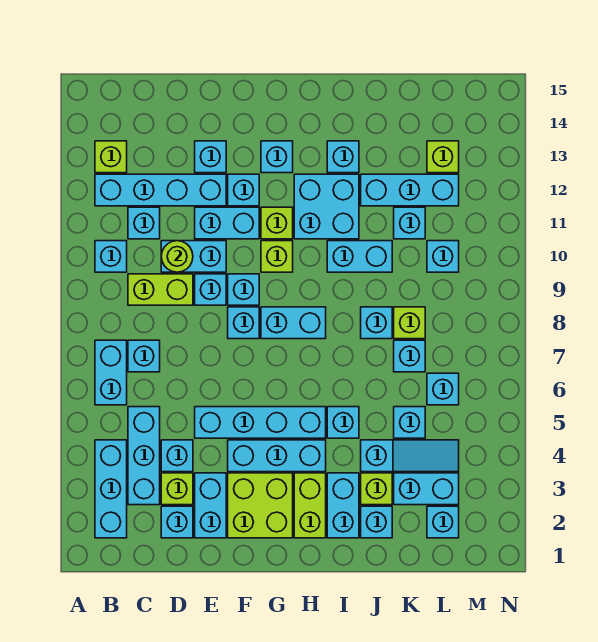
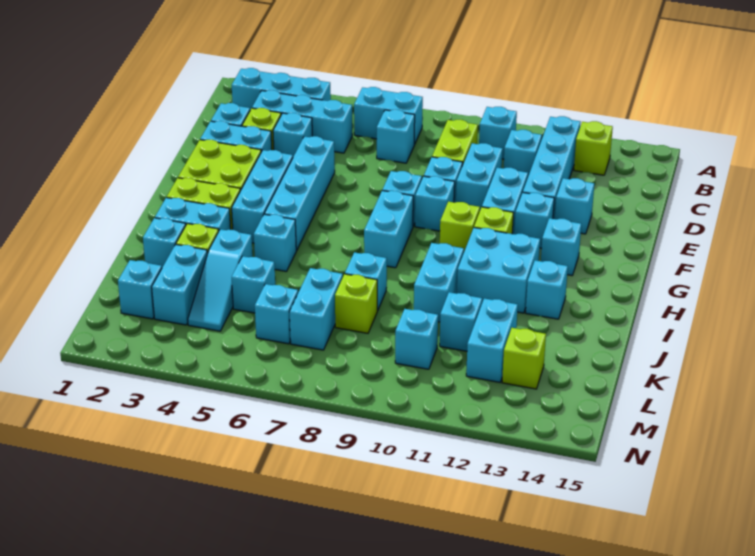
lime 1x1 round brick [161,241,193,272] -> none
cyan 1x3 brick [361,174,459,206] -> cyan 1x2 brick [466,298,518,382]
cyan 1x1 brick [394,340,425,372] -> cyan 1x2 brick [290,268,343,350]

